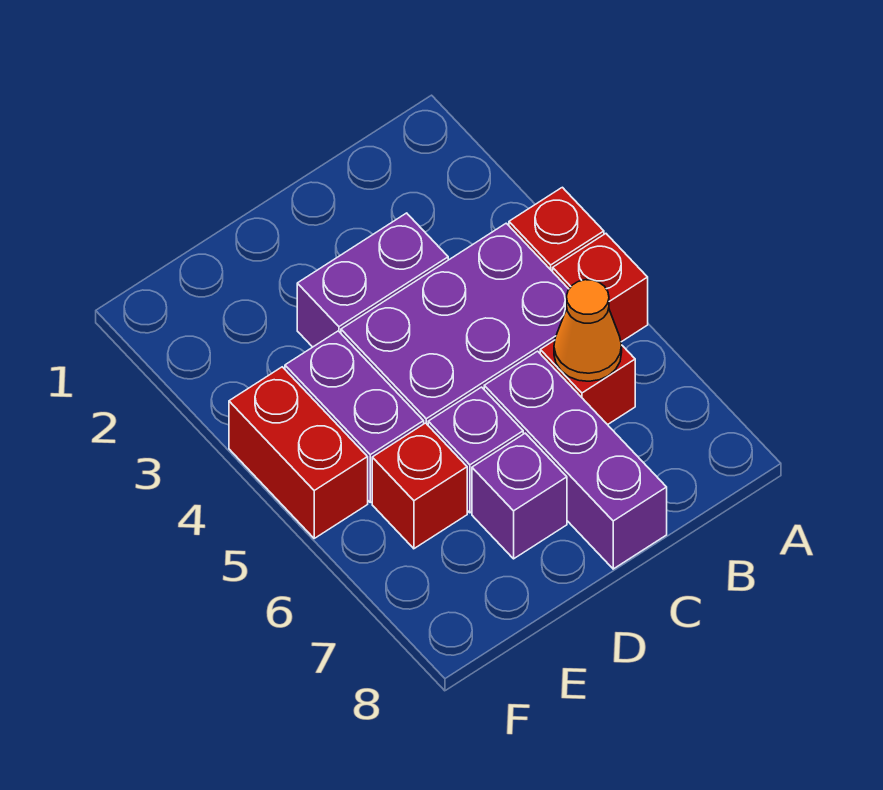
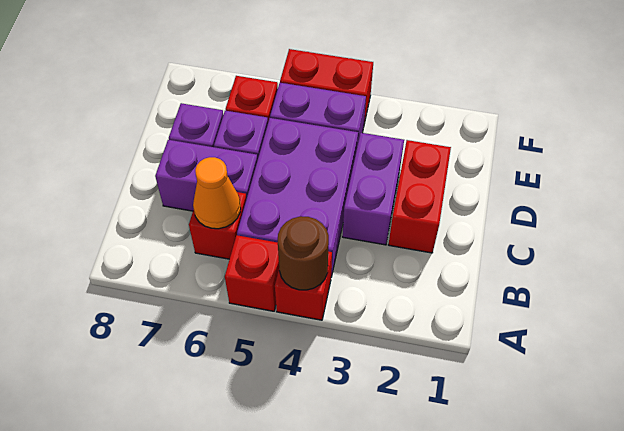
none -> brown 1x1 round brick [278,216,329,290]
none -> red 1x2 brick [388,140,451,253]
purple 1x3 brick [484,351,667,569] -> purple 1x2 brick [155,140,257,211]

